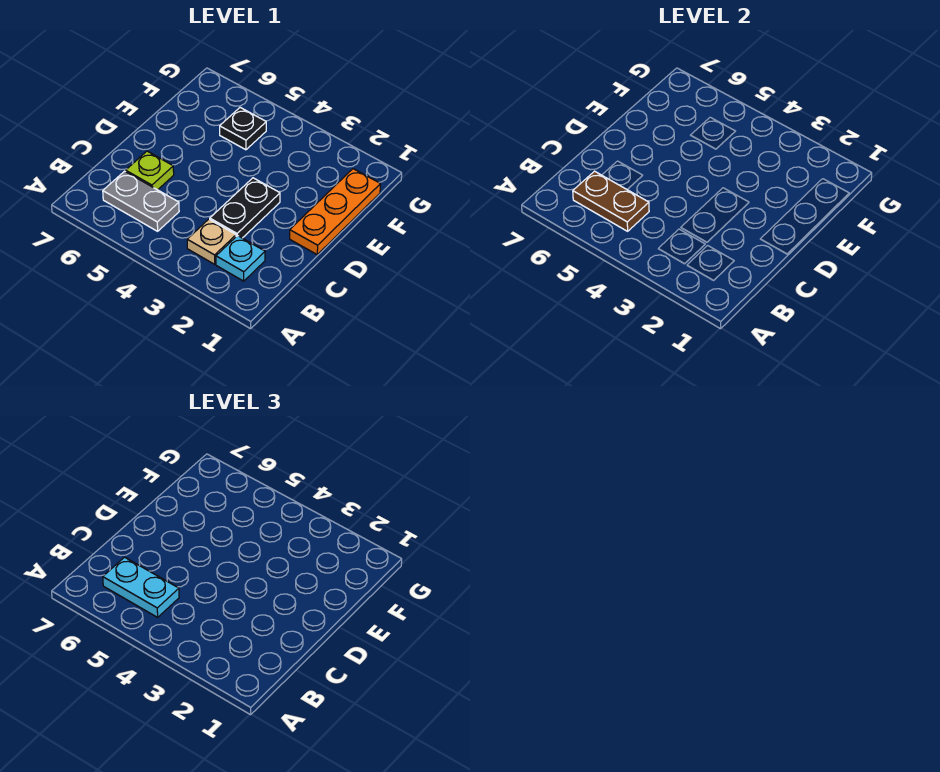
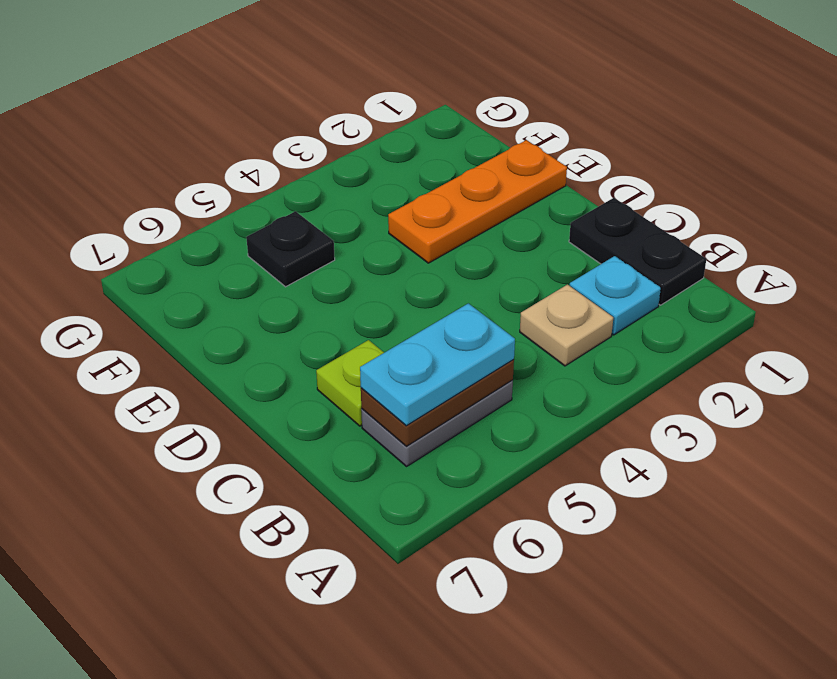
black 1x2 plate [210,178,280,238] -> black 1x2 plate moved to [569,198,706,305]
orange 1x3 plate [290,169,381,254] -> orange 1x3 plate turned to [388,140,567,263]

